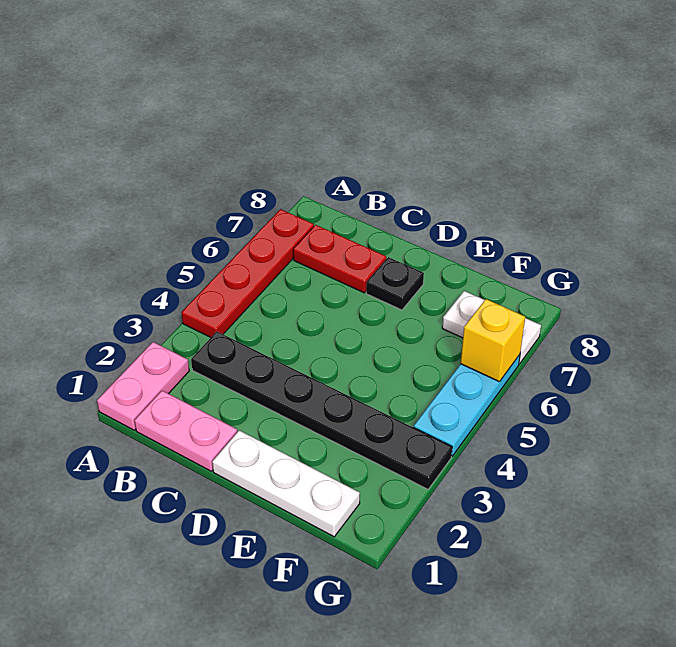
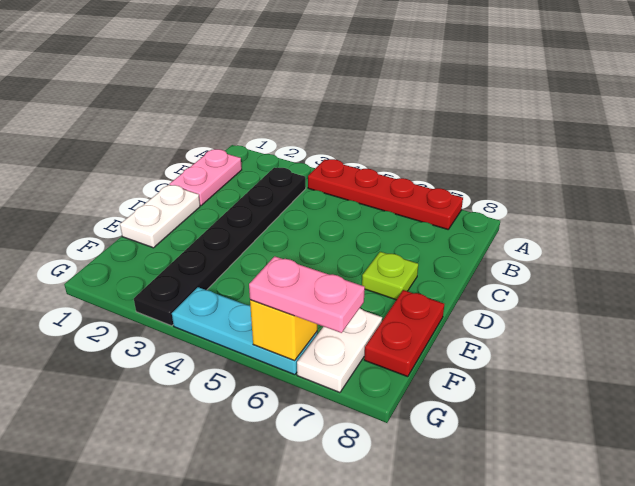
pink 1x2 plate [97,342,189,430] -> pink 1x2 plate moved to [249,256,365,333]
red 1x2 plate [293,225,386,293] -> red 1x2 plate moved to [364,290,444,377]
white 1x3 plate [212,430,360,537] -> white 1x2 plate [120,185,200,248]
black 1x1 plate [366,257,424,310] -> lime 1x1 plate [362,252,418,300]

